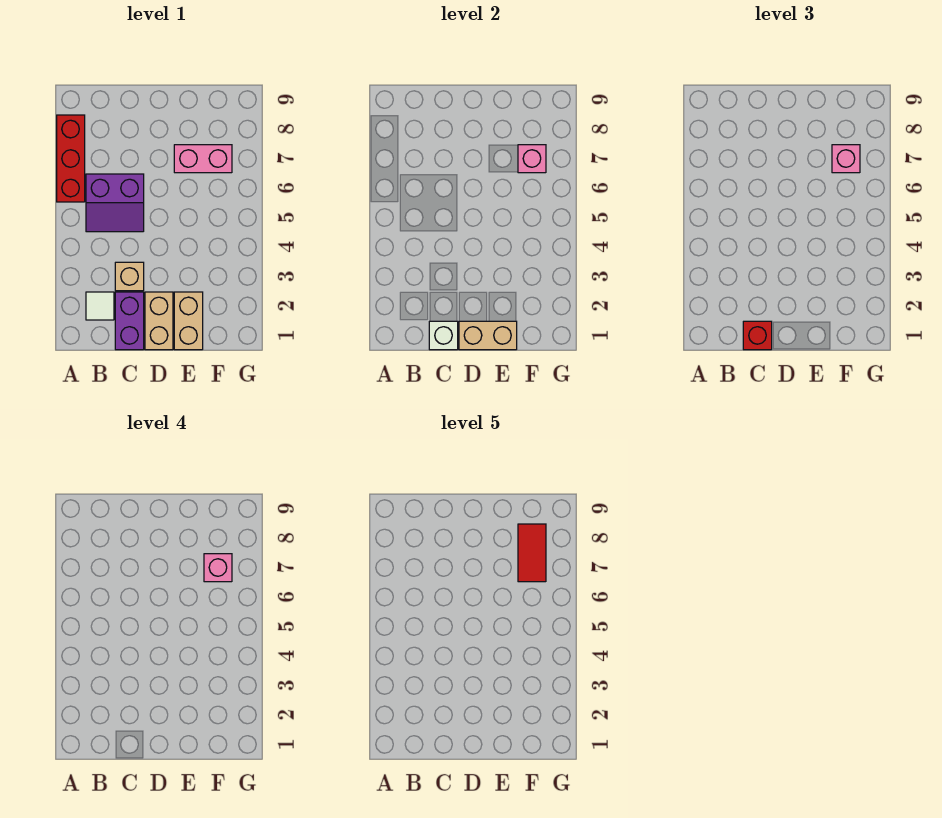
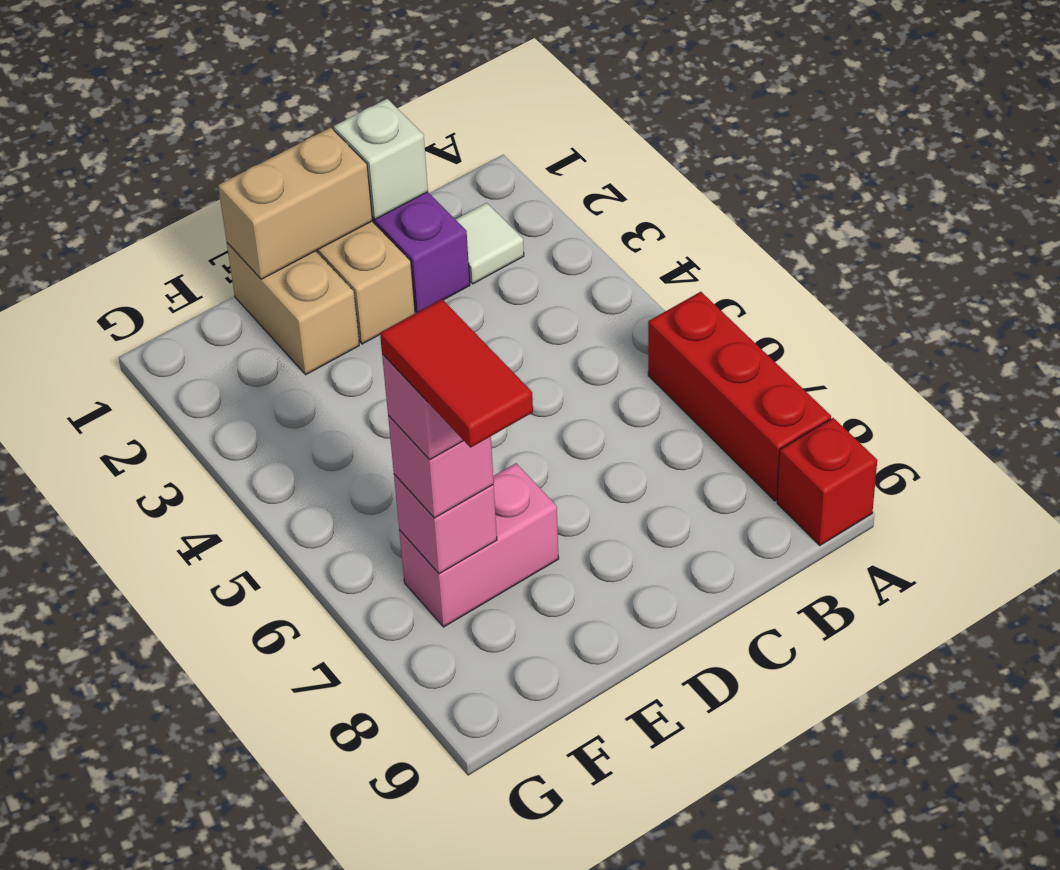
purple 2x2 slope [86,174,144,232] -> none
red 1x1 brick [743,321,772,350] -> red 1x1 brick moved to [777,418,877,545]
tan 1x1 brick [115,262,144,291] -> none

